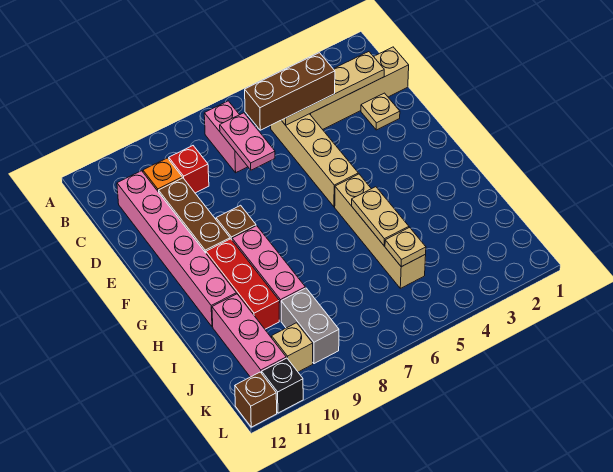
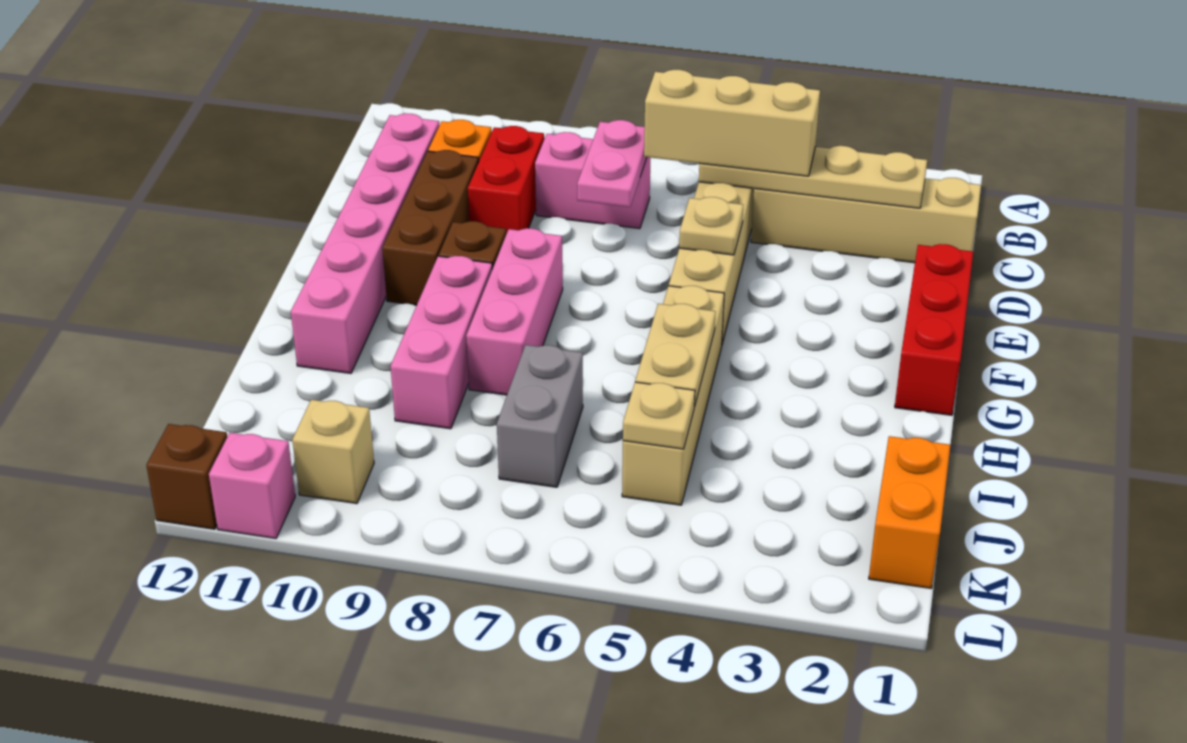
pink 1x2 brick [204,101,248,173] -> pink 1x2 brick turned to [535,132,650,229]
brown 1x3 brick [245,53,335,130] -> tan 1x3 brick [644,70,820,176]
red 1x1 brick [169,146,209,193] -> red 1x2 brick [468,126,544,234]
tan 1x1 plate [361,93,400,130] -> tan 1x1 plate moved to [679,197,743,255]
red 1x3 brick [206,239,279,329] -> red 1x3 brick moved to [895,244,973,415]
pink 1x3 brick [212,294,286,377] -> pink 1x3 brick moved to [466,228,563,395]
none -> orange 1x2 brick [869,436,950,588]
grey 1x2 brick [281,288,339,364] -> grey 1x2 brick moved to [497,345,583,487]
black 1x1 brick [262,358,303,413] -> pink 1x1 brick [209,433,295,538]

